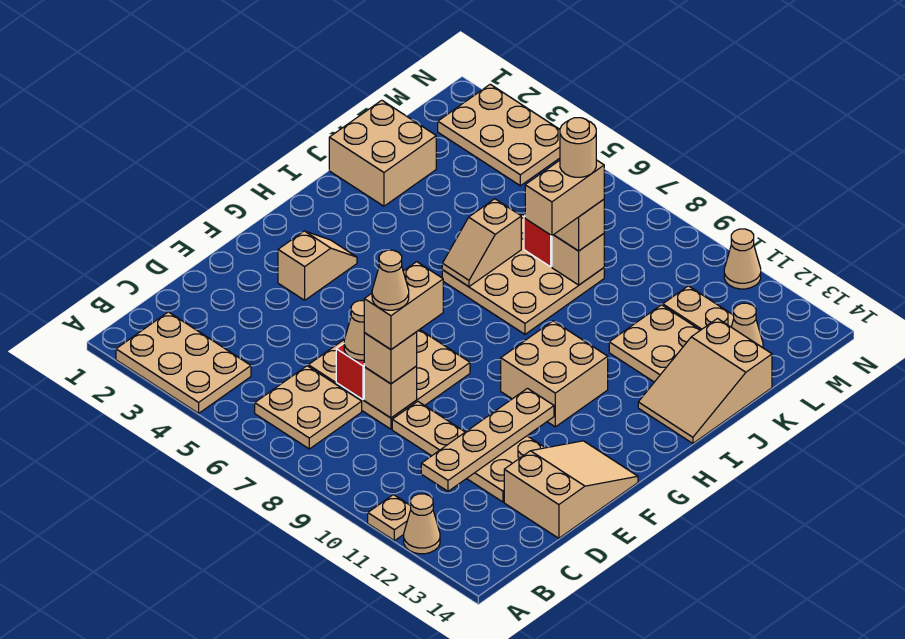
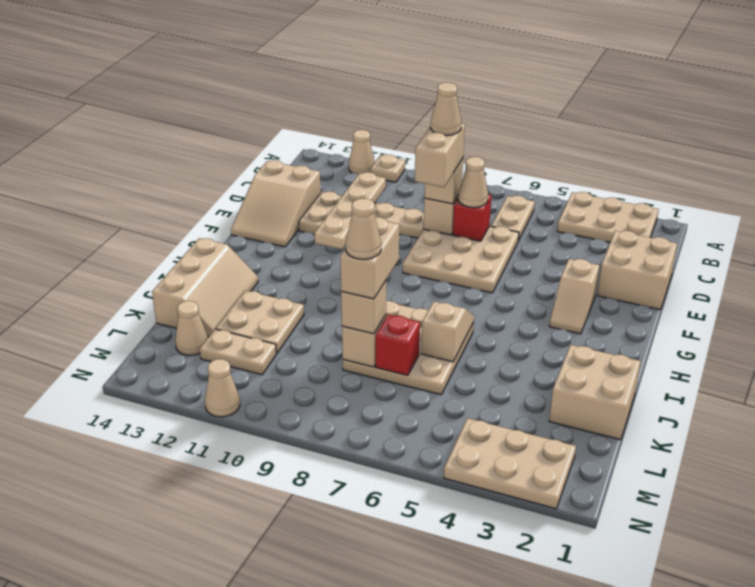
tan 2x2 plate [255,366,362,449] -> tan 1x2 plate [491,196,535,241]
tan 2x2 brick [501,321,608,427] -> tan 2x2 brick moved to [597,231,677,310]
tan 2x3 slope [638,319,772,443] -> tan 2x3 slope turned to [152,238,258,336]
tan 1x1 round brick [560,118,596,177] -> tan 1x1 cone [346,198,381,259]

